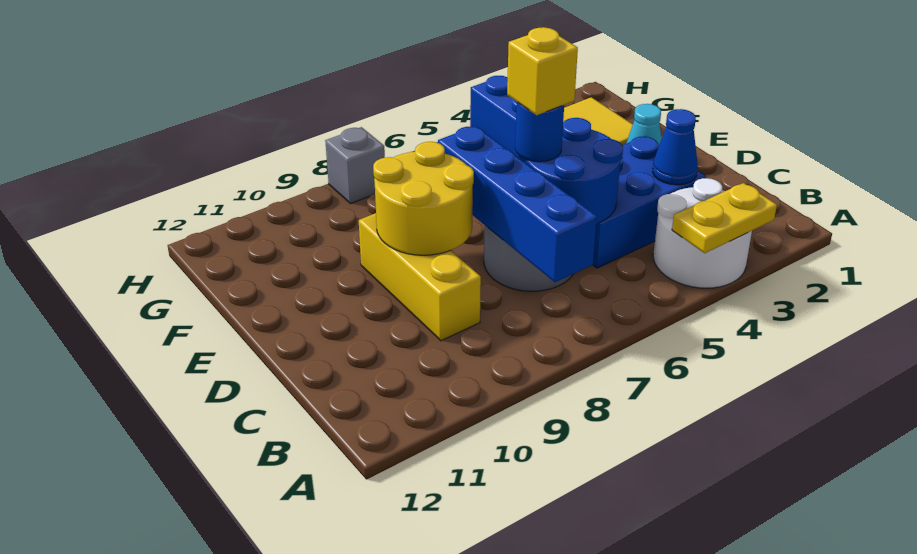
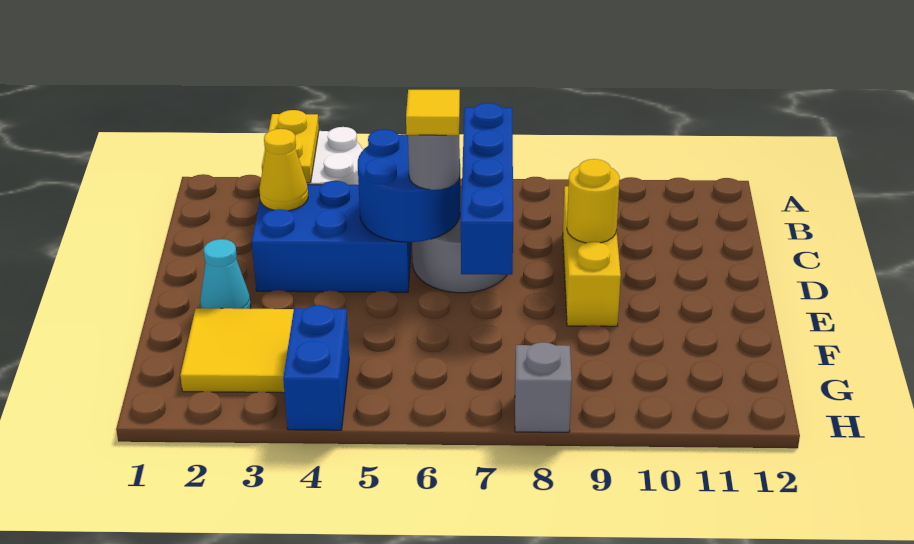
yellow 1x2 plate [672,183,777,253] -> yellow 1x2 plate turned to [262,110,319,183]
blue 1x1 cone [653,109,698,185] -> yellow 1x1 cone [259,129,308,211]
blue 1x1 round brick [515,102,564,162] -> grey 1x1 round brick [408,135,460,190]
yellow 1x1 brick [507,27,578,115] -> yellow 1x1 tile [406,90,460,135]
yellow 2x2 round brick [373,142,474,255] -> yellow 1x1 round brick [567,159,620,243]

